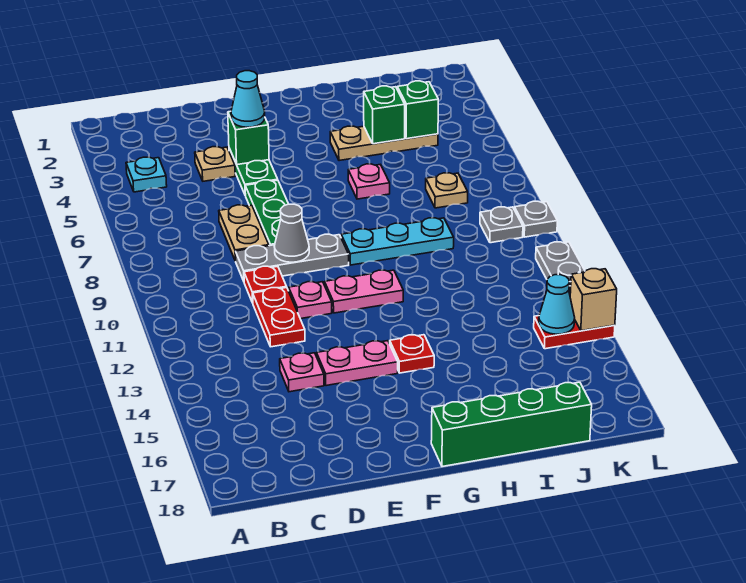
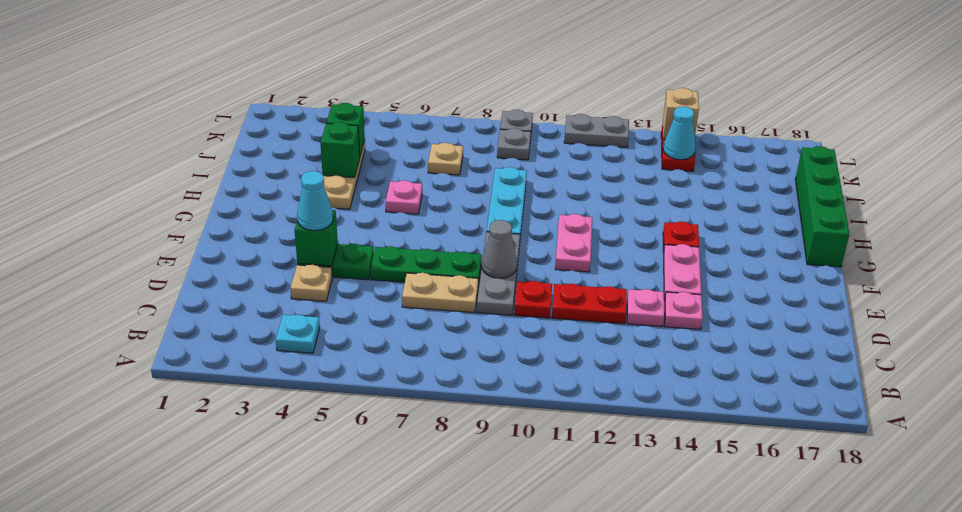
pink 1x1 plate [289,282,332,319] -> pink 1x1 plate moved to [627,289,664,327]

